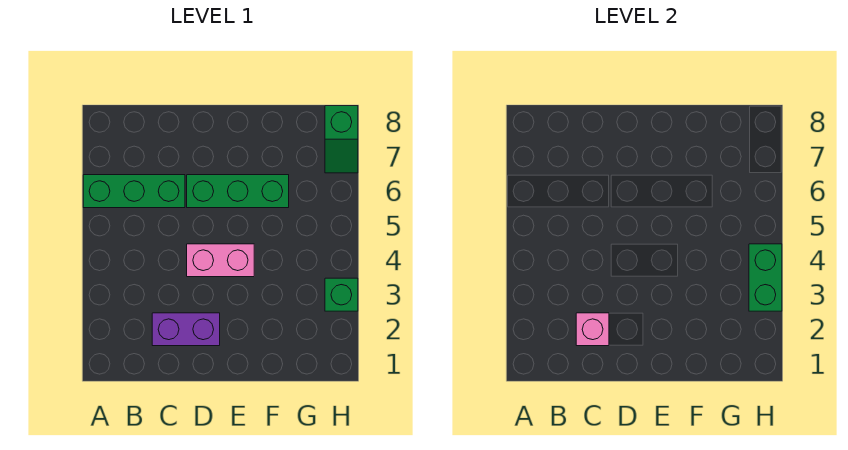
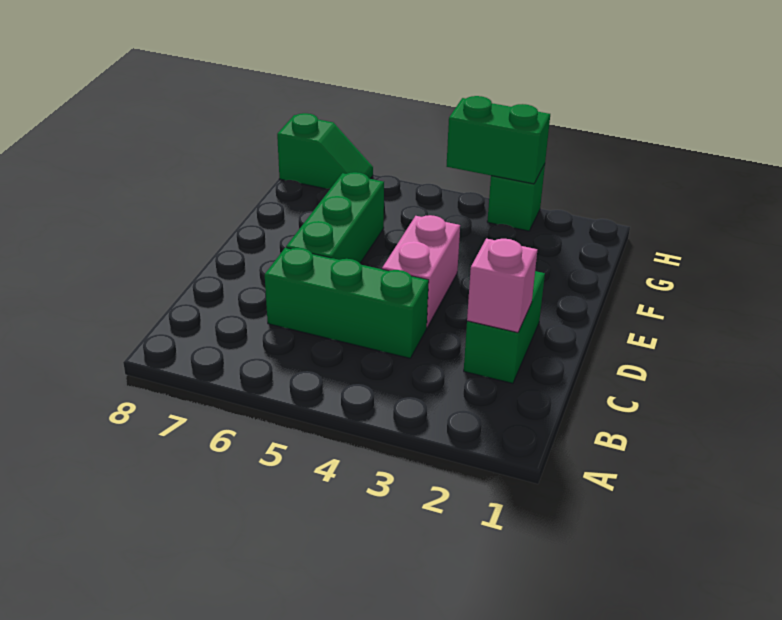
green 1x3 brick [83,175,185,208] -> green 1x3 brick turned to [265,248,429,358]
purple 1x2 brick [152,313,220,346] -> green 1x2 brick [464,271,545,383]

